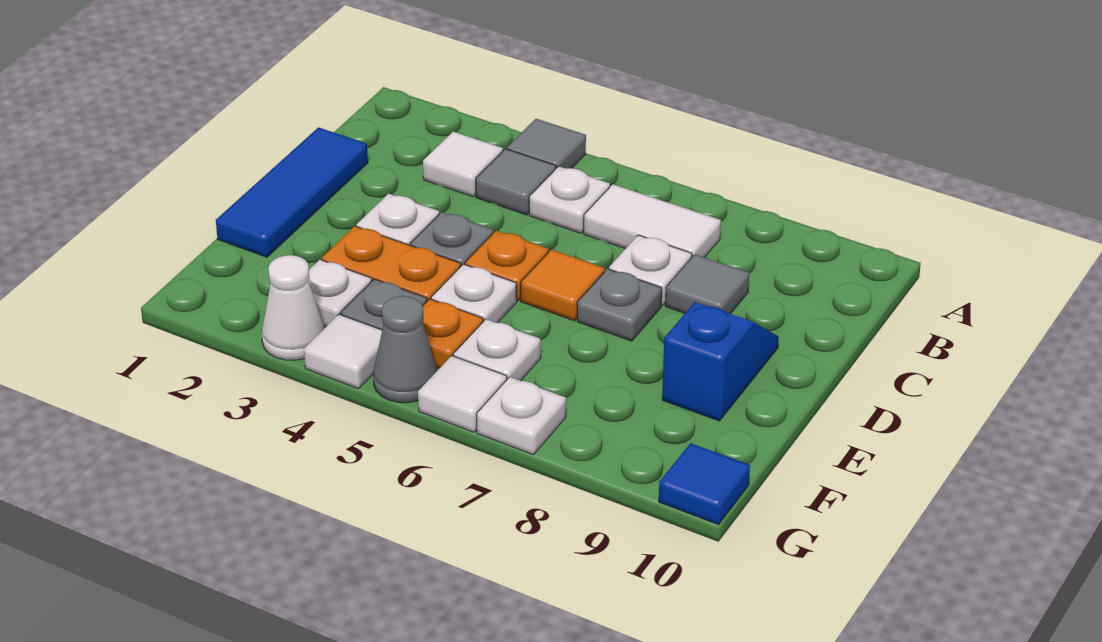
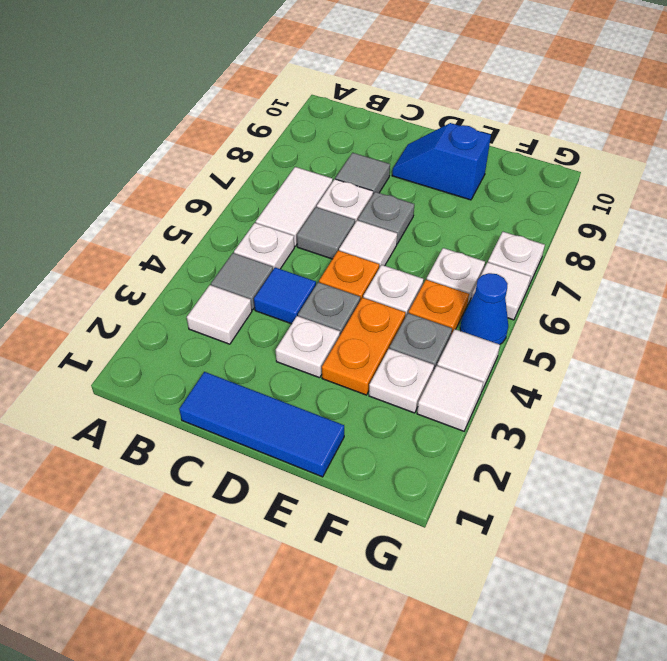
grey 1x1 tile [507,119,586,169] -> grey 1x1 tile moved to [297,207,355,259]
orange 1x1 tile [521,250,605,321] -> white 1x1 tile [339,220,397,268]
white 1x1 cone [262,255,324,360] -> white 1x1 tile [417,366,483,431]
grey 1x1 cone [373,296,437,403] -> blue 1x1 cone [460,273,508,344]
blue 1x1 tile [659,443,750,525] -> blue 1x1 tile moved to [254,267,316,324]

